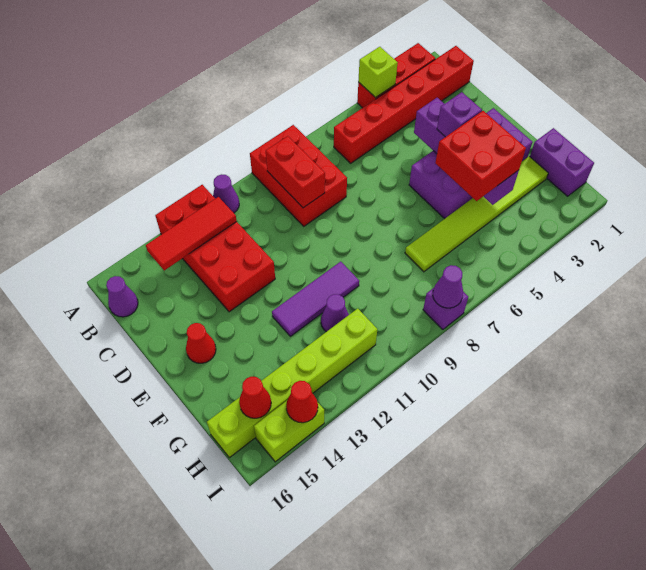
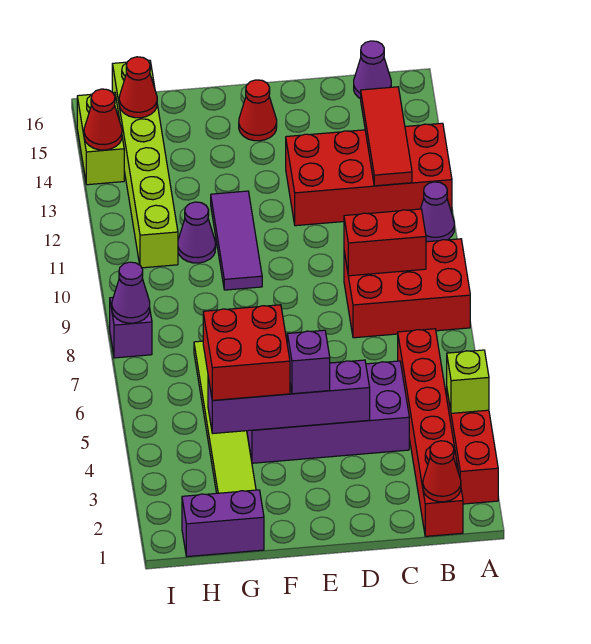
none -> red 1x1 cone [423,441,461,502]
purple 2x4 brick [409,108,532,219] -> purple 2x4 brick turned to [247,361,409,463]

